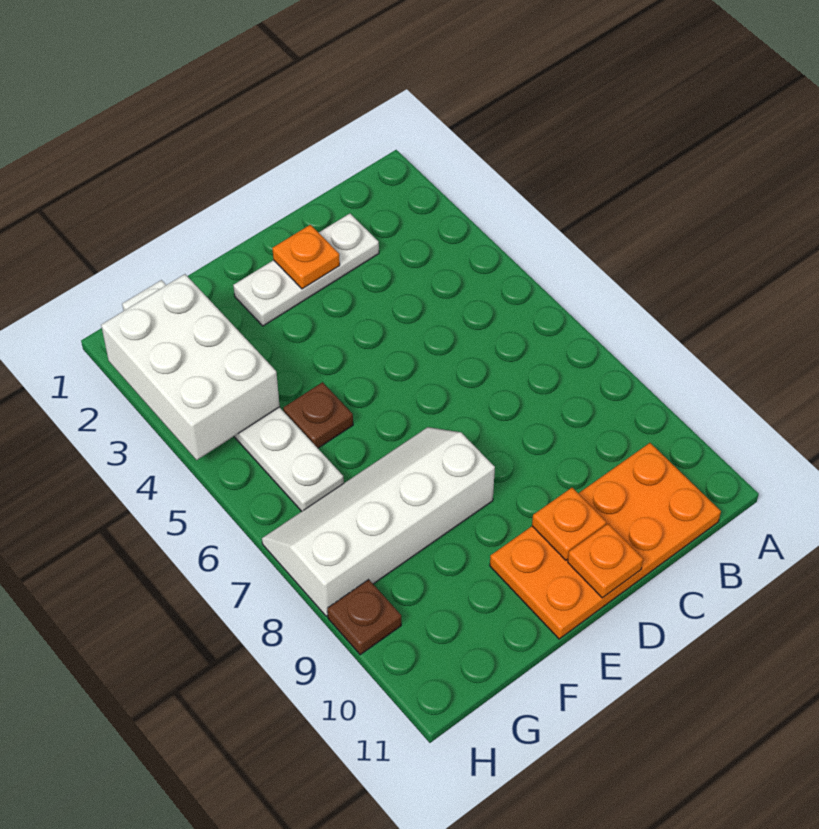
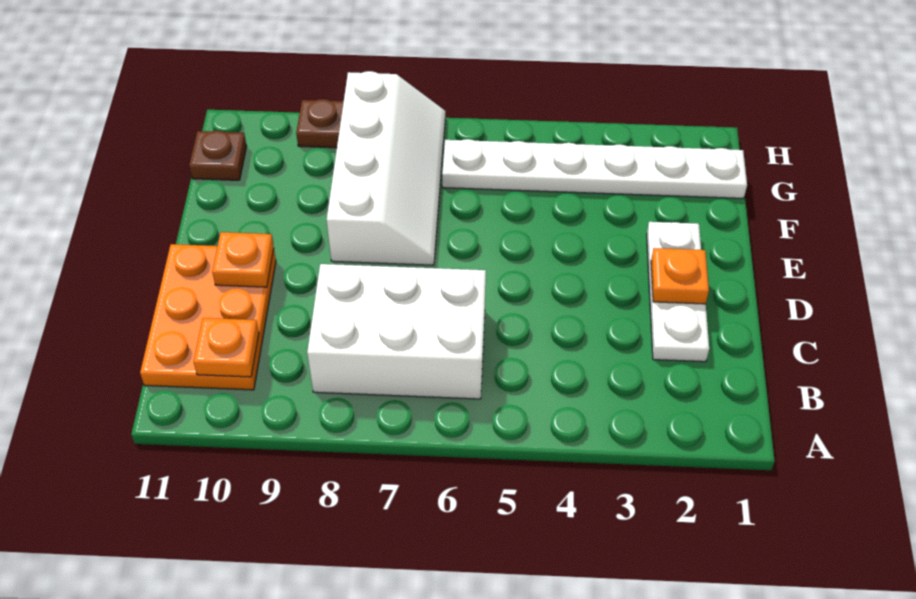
orange 2x4 plate [490,443,721,639] -> orange 2x3 plate [140,244,276,390]
orange 1x1 plate [568,524,643,598] -> orange 1x1 plate moved to [194,318,259,377]
brown 1x1 plate [283,382,353,448] -> brown 1x1 plate moved to [189,131,247,180]
white 2x3 brick [101,274,280,460] -> white 2x3 brick moved to [307,264,486,399]

